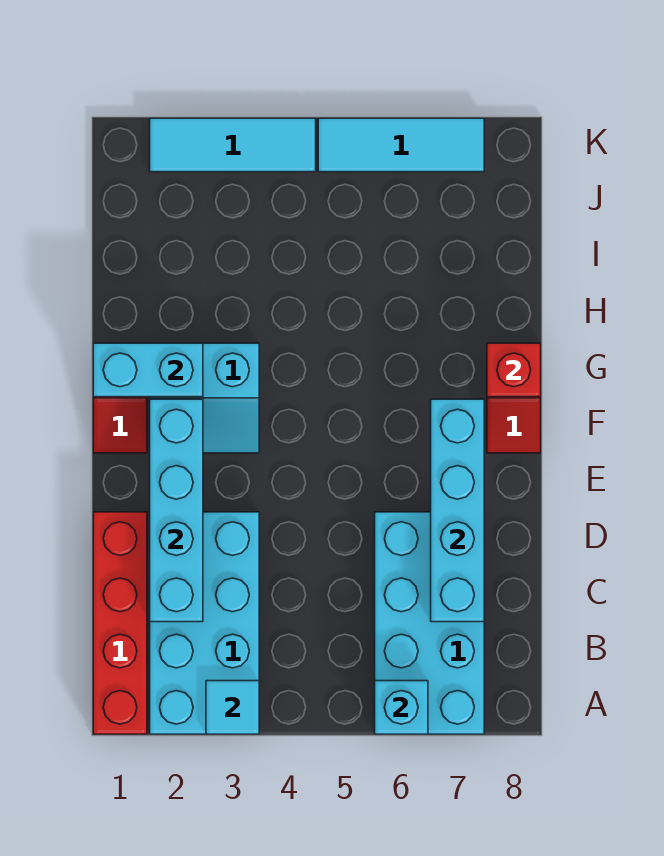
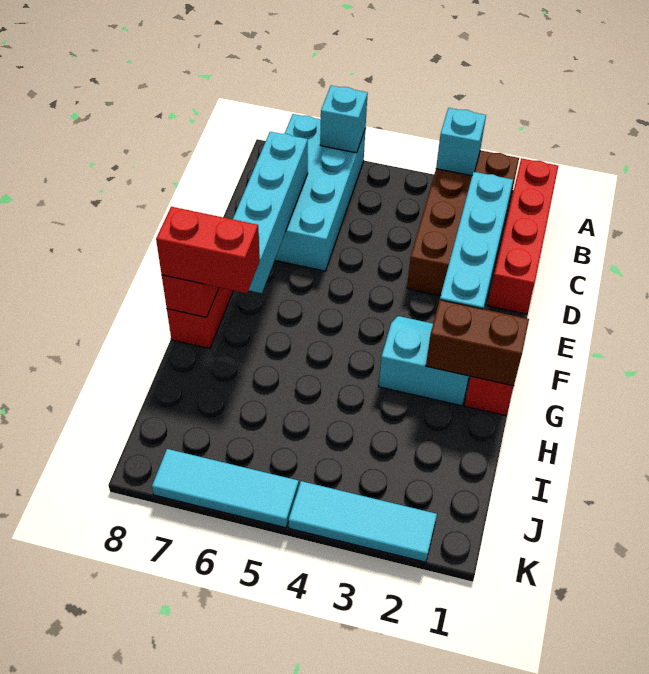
cyan 2x4 brick [150,512,259,734] -> brown 2x4 brick [407,150,519,305]
cyan 1x1 tile [206,681,259,734] -> cyan 1x1 brick [436,108,486,176]
cyan 1x2 brick [93,343,203,397] -> brown 1x2 brick [426,300,529,386]
none -> red 1x2 brick [156,207,260,293]

